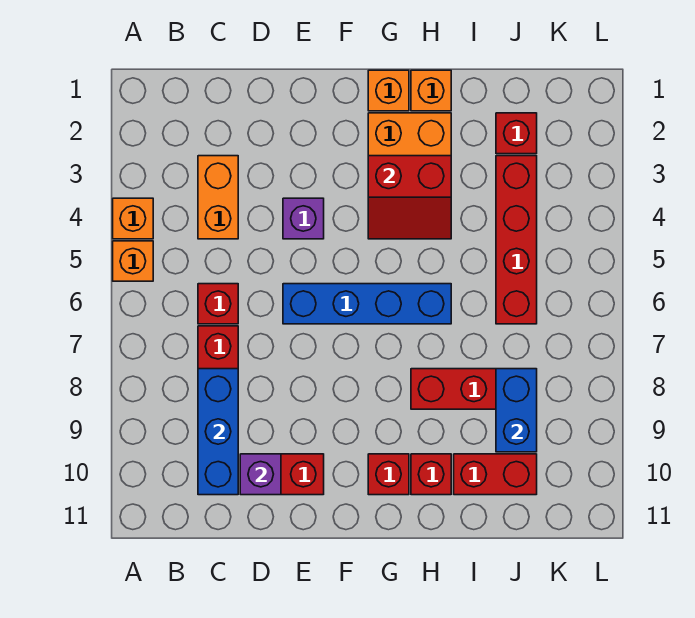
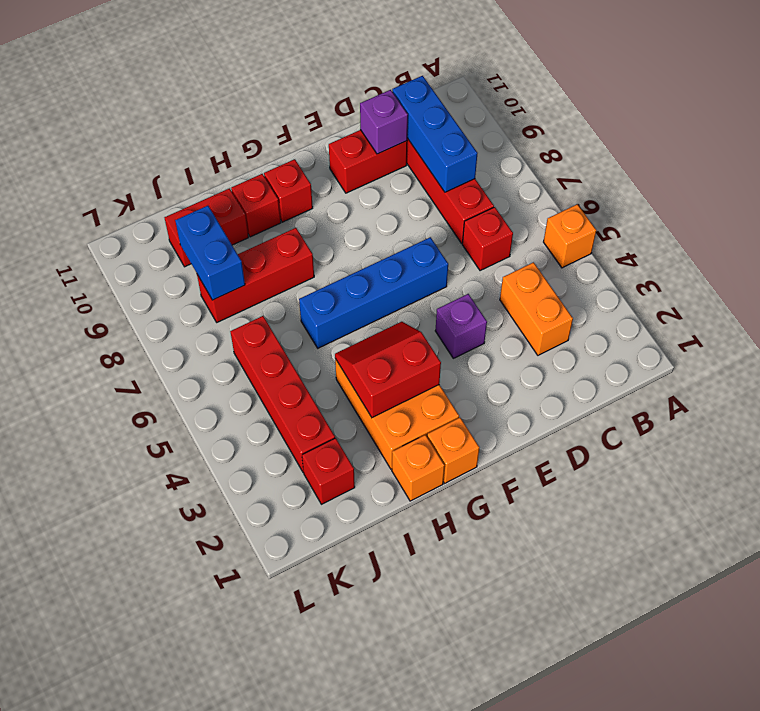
orange 1x1 brick [113,198,153,239] -> none

